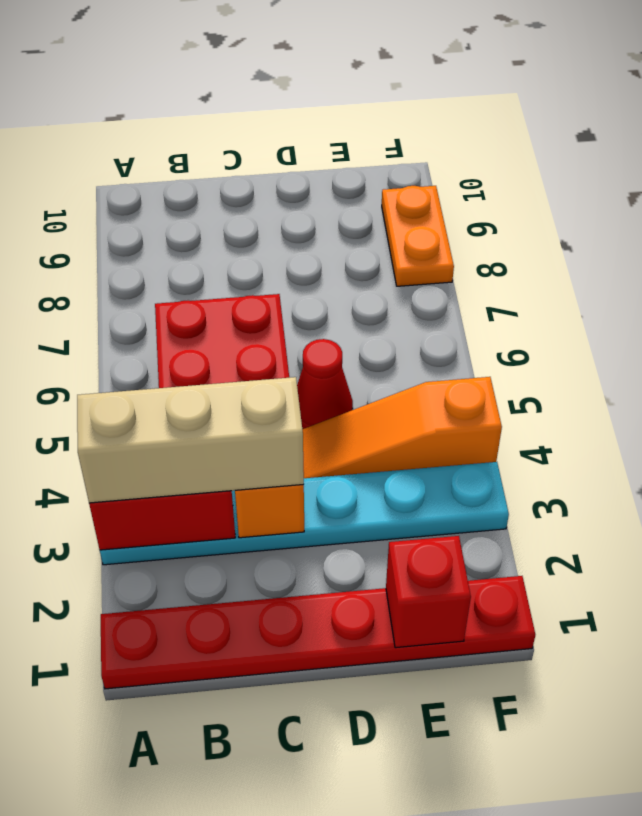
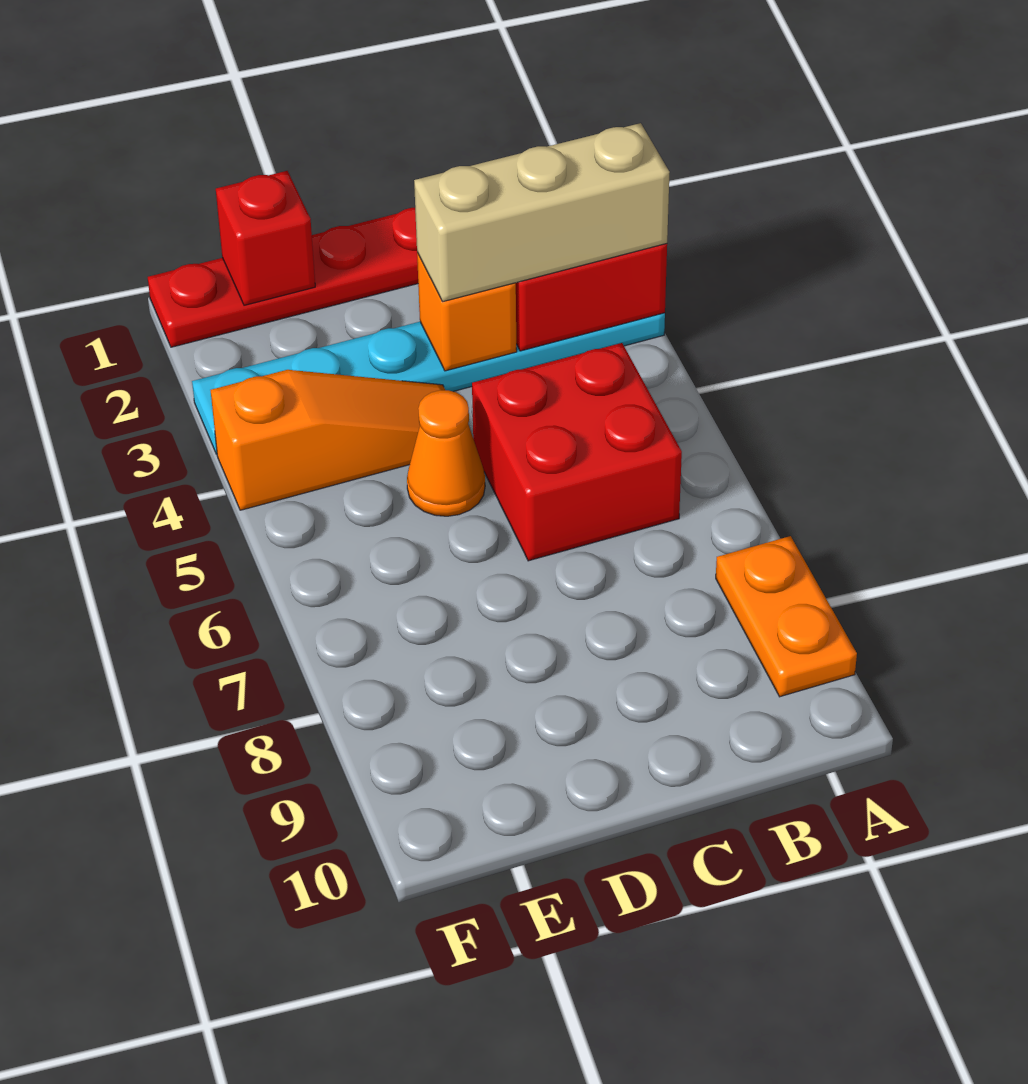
red 1x1 cone [297,339,353,429] -> orange 1x1 cone [407,390,485,516]
orange 1x2 plate [382,186,454,286] -> orange 1x2 plate moved to [716,536,857,697]

